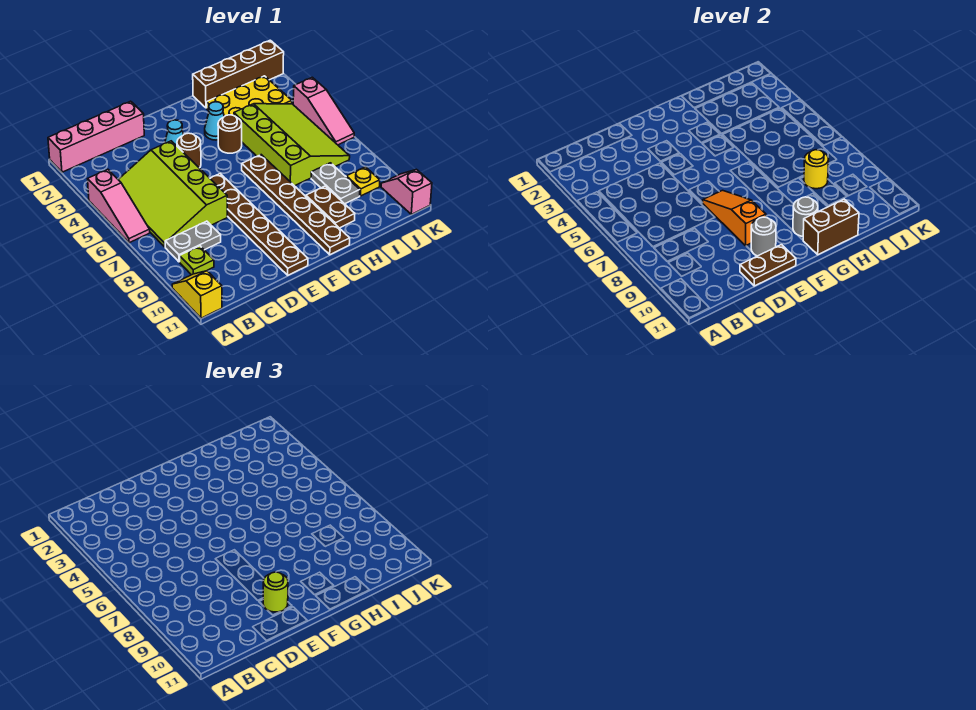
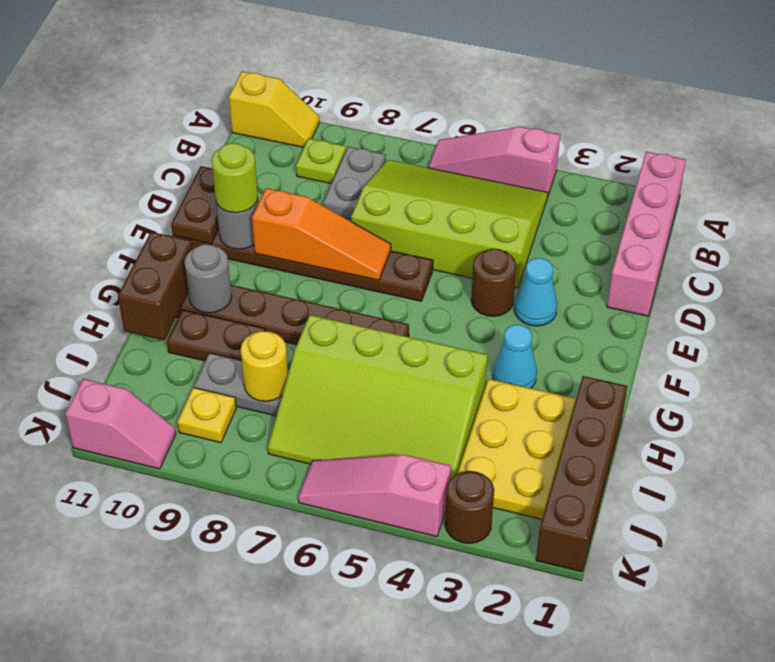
brown 1x1 round brick [218,115,242,153] -> brown 1x1 round brick moved to [445,471,494,544]

